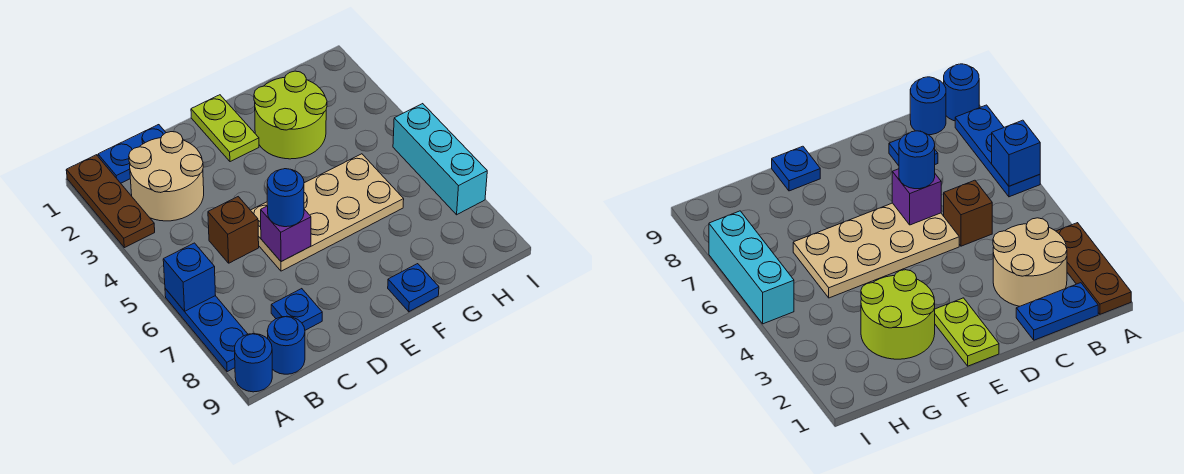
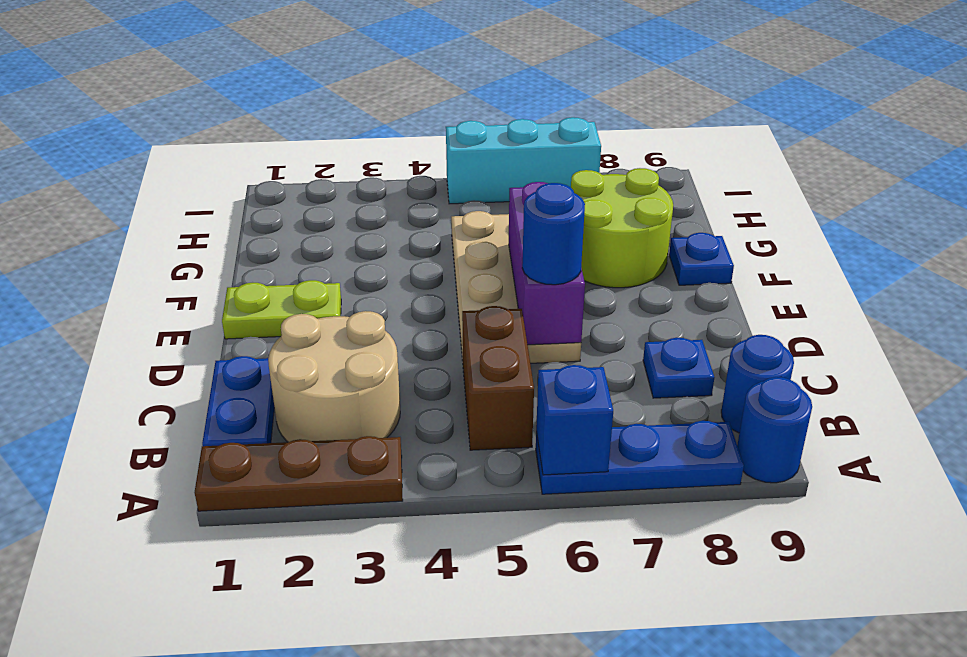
brown 1x1 brick [208,197,259,263] -> brown 1x2 brick [462,306,534,450]
purple 1x1 brick [261,206,311,262] -> purple 1x3 brick [509,182,585,345]
lime 2x2 round brick [254,71,327,159] -> lime 2x2 round brick moved to [571,168,673,288]

